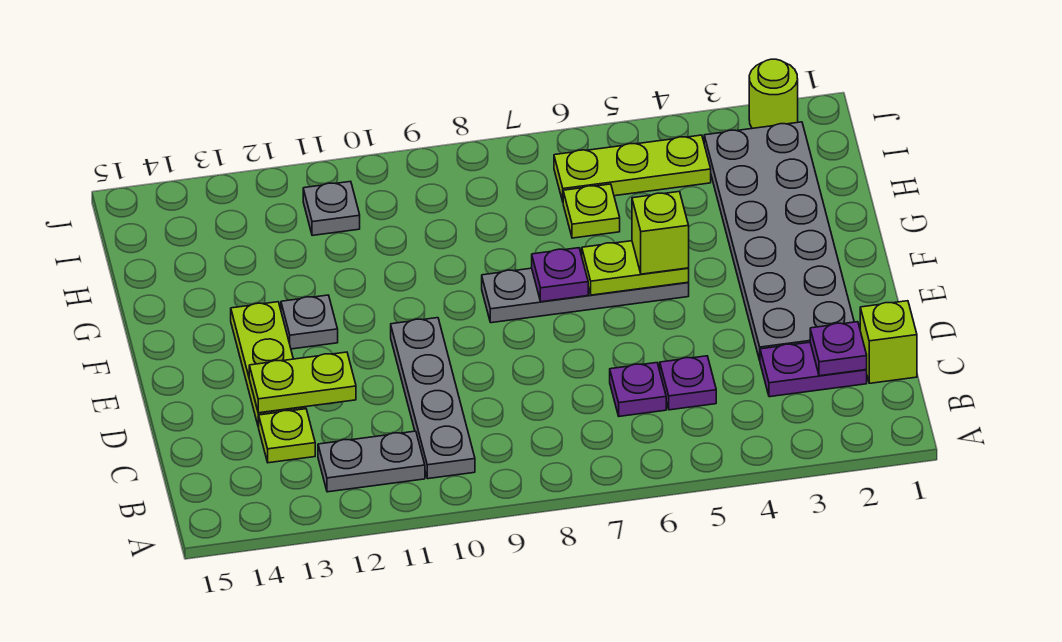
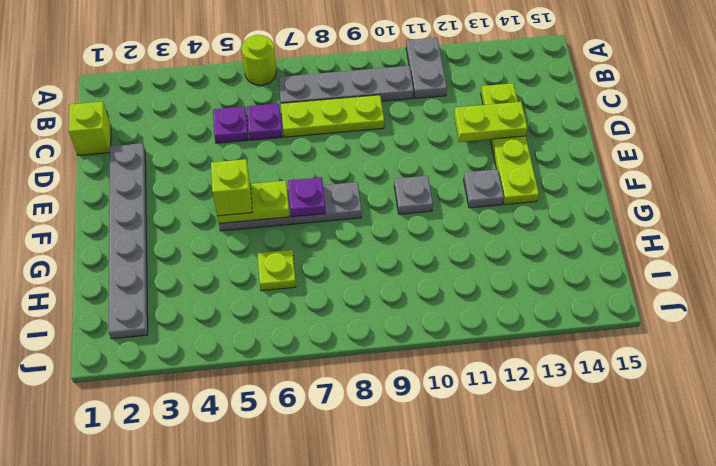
grey 1x4 plate [391,318,475,479] -> grey 1x4 plate turned to [278,66,414,103]
grey 1x2 plate [318,431,425,492] -> grey 1x2 plate turned to [406,38,447,98]
purple 1x2 plate [760,342,867,397] -> none
purple 1x1 plate [810,322,867,376] -> none
grey 2x6 plate [704,122,854,360] -> grey 1x6 plate [109,143,148,339]
lime 1x3 plate [554,135,711,201] -> lime 1x3 plate moved to [281,95,384,137]
grey 1x1 plate [303,181,360,236] -> grey 1x1 plate moved to [394,176,433,214]
lime 1x1 round brick [749,59,798,128] -> lime 1x1 round brick moved to [242,35,276,85]

